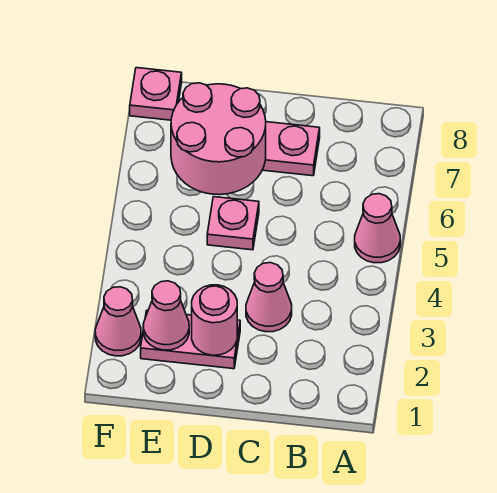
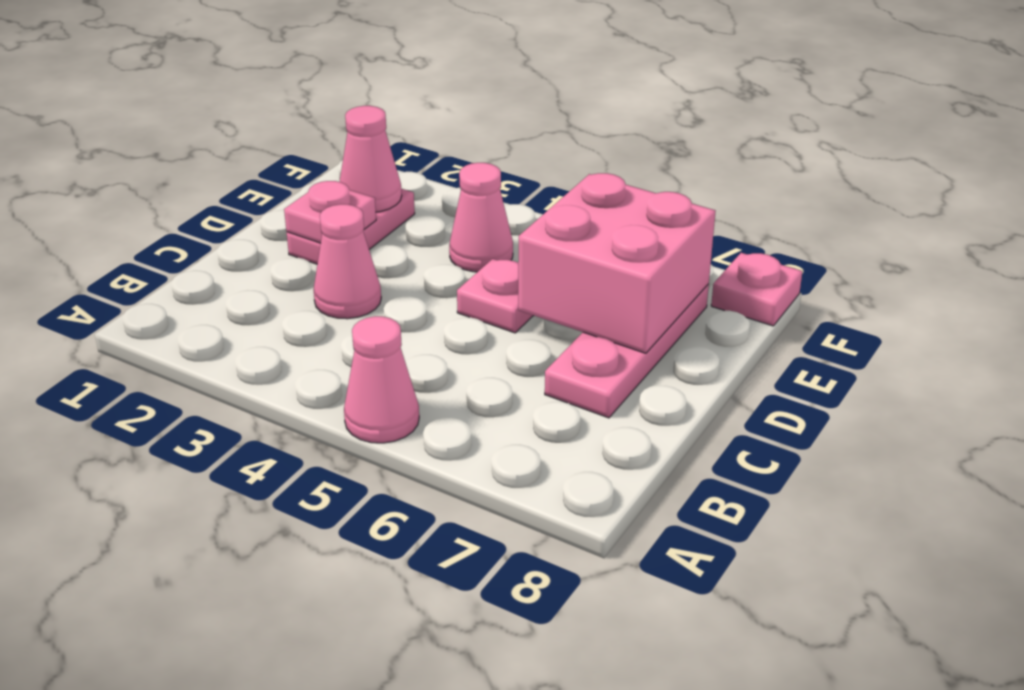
pink 1x1 round brick [192,285,237,355] -> pink 1x1 plate [284,181,376,243]
pink 2x2 round brick [171,83,266,195] -> pink 2x2 brick [518,173,716,353]
pink 1x1 cone [95,287,141,356] -> pink 1x1 cone moved to [449,163,513,272]

